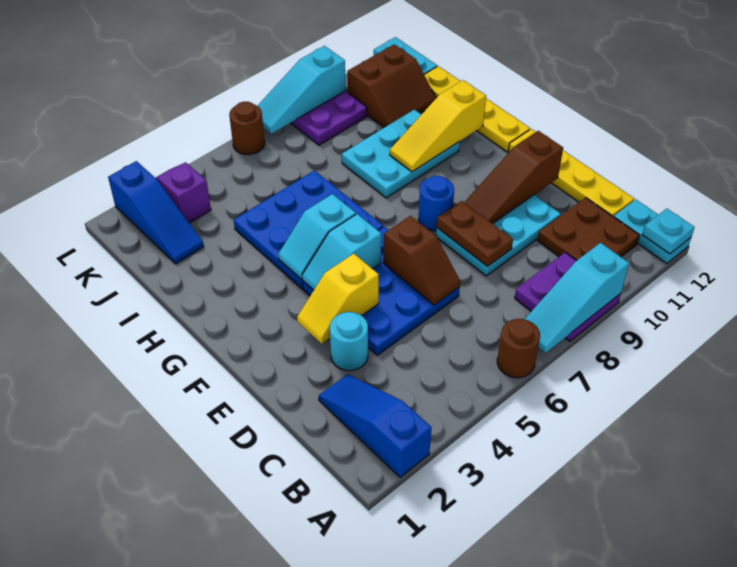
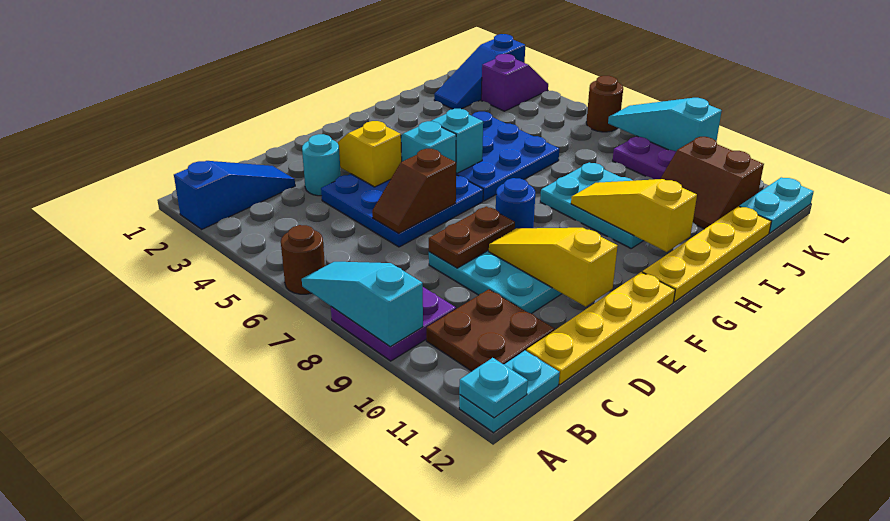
brown 1x3 slope [464,131,563,224] -> yellow 1x3 slope [489,228,618,307]

